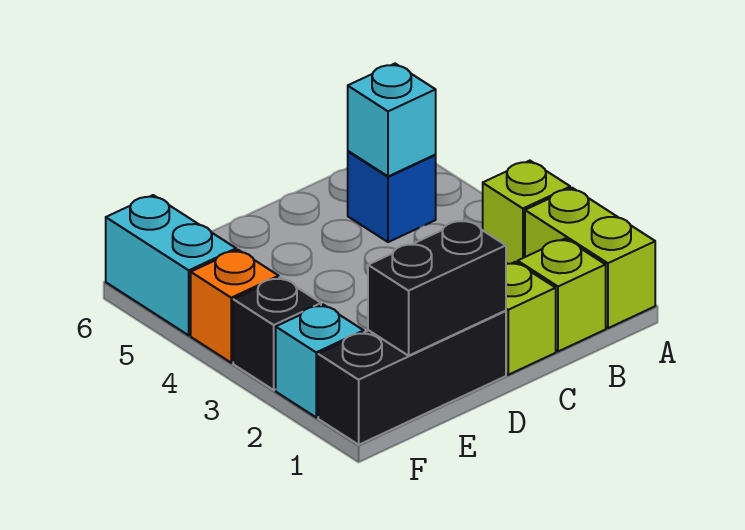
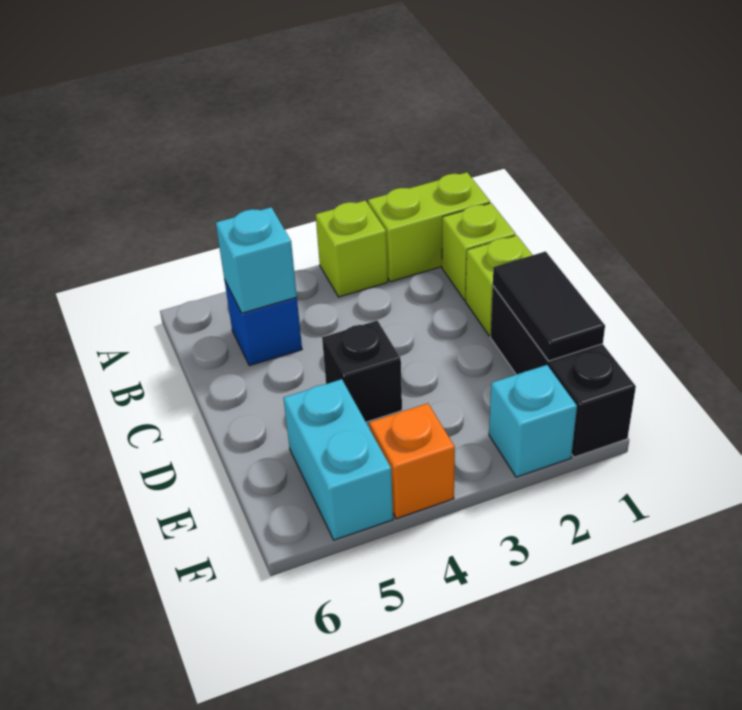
black 1x2 brick [368,219,506,356] -> black 1x2 tile [493,251,605,361]
black 1x1 brick [233,277,321,390] -> black 1x1 brick moved to [322,321,402,422]
cyan 1x2 brick [106,195,236,335] -> cyan 1x2 brick turned to [284,379,393,540]

